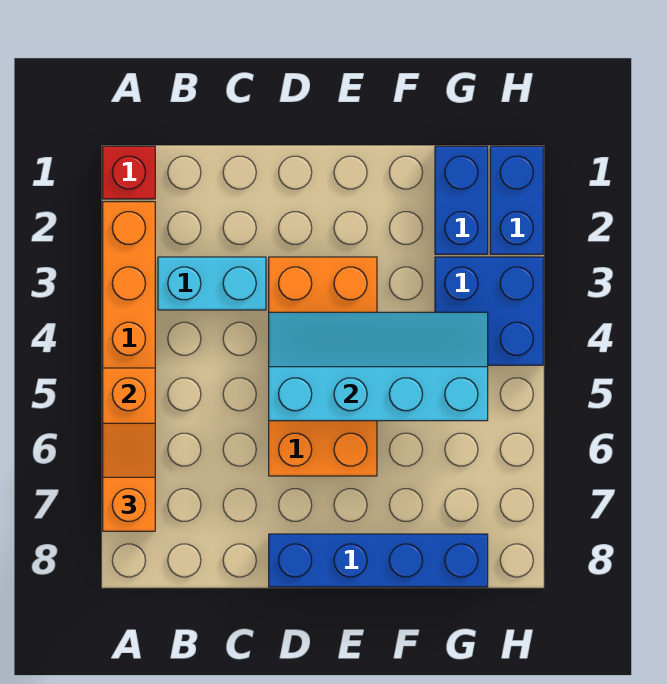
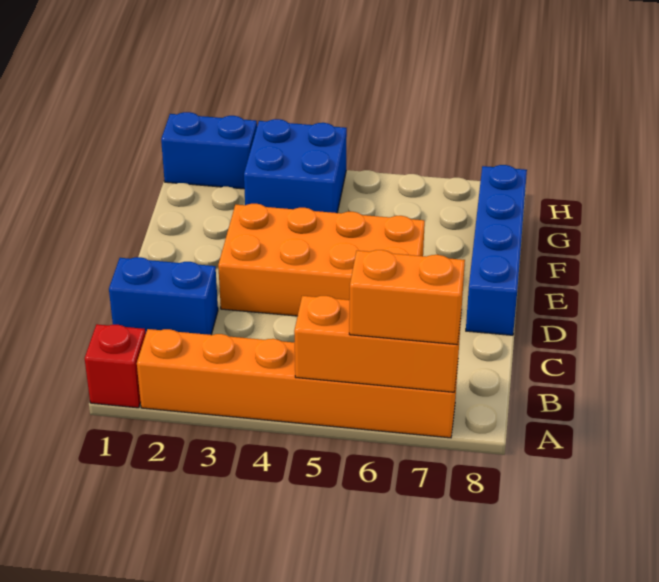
orange 1x2 slope [103,423,155,531] -> orange 1x2 brick [349,250,465,345]
cyan 1x2 brick [158,257,266,310] -> none
cyan 2x4 slope [269,312,488,421] -> none
blue 1x2 brick [435,146,488,254] -> blue 1x2 brick moved to [109,257,218,335]

